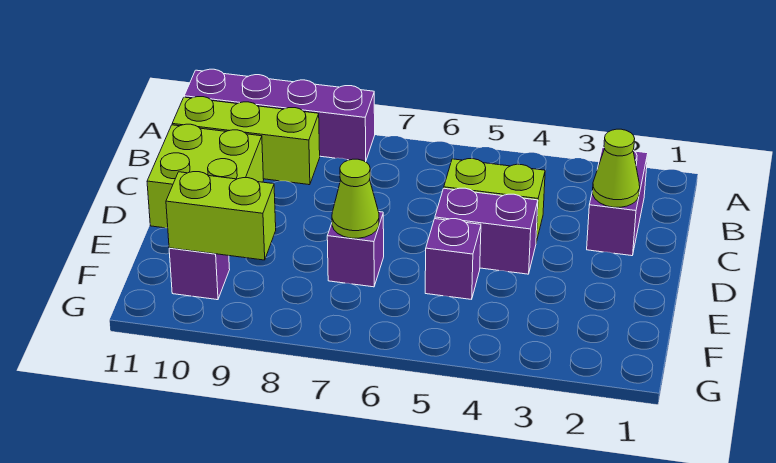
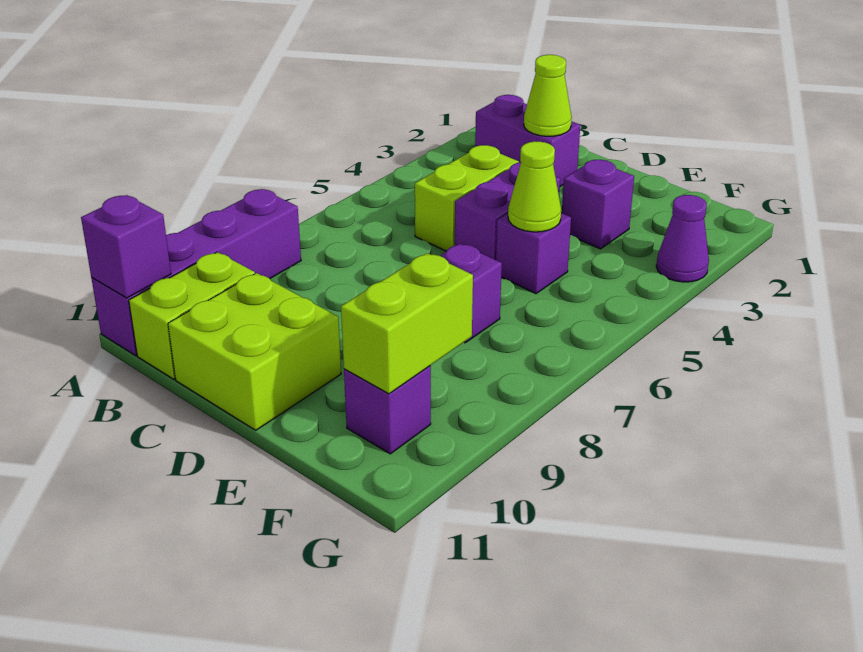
none -> purple 1x1 brick [81,195,171,298]
lime 1x3 brick [172,97,320,185] -> lime 1x2 brick [129,252,255,379]
none -> purple 1x1 brick [561,160,634,249]
lime 1x1 cone [332,159,379,238] -> lime 1x1 cone moved to [508,141,561,232]
none -> purple 1x1 cone [656,195,709,282]

